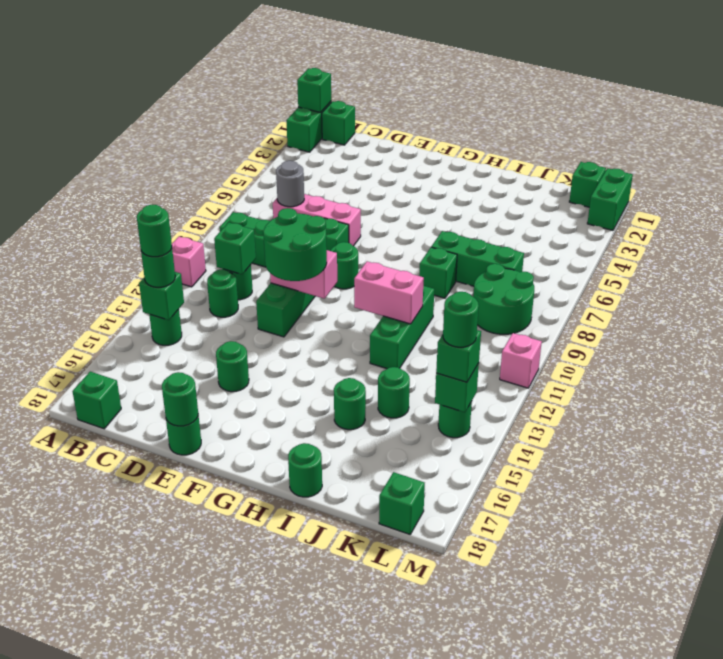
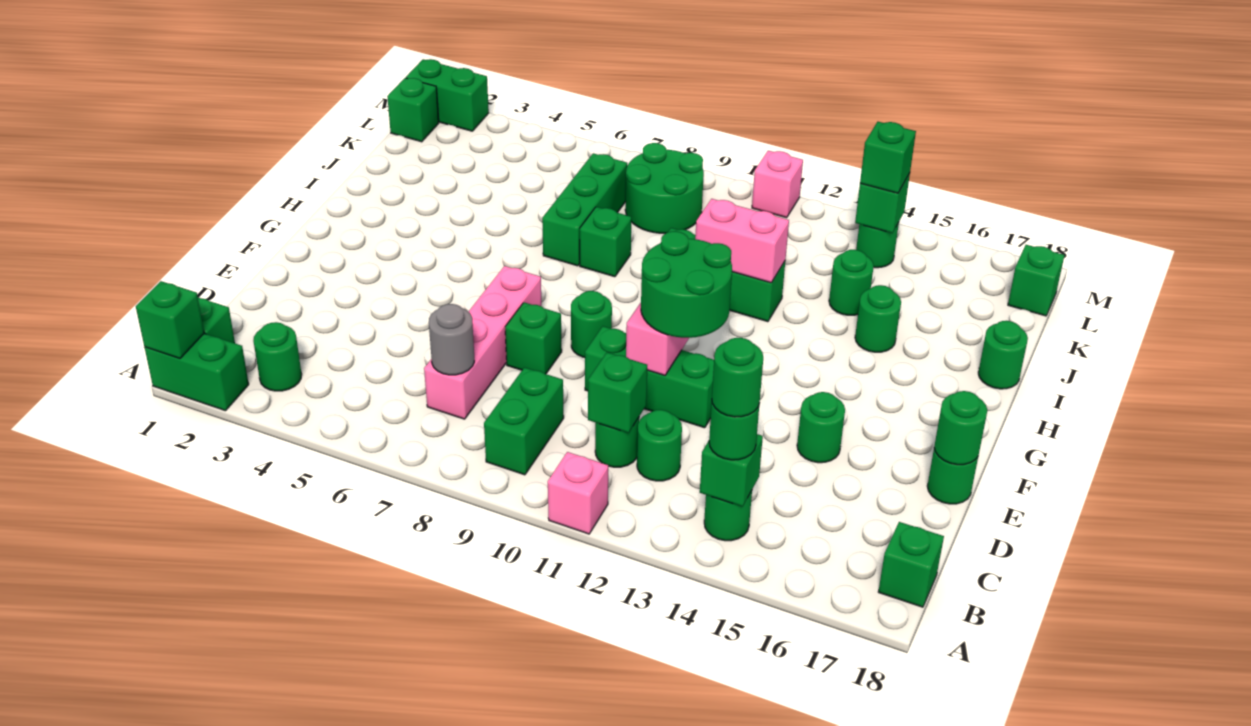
pink 1x3 brick [273,194,361,246] -> pink 1x4 brick [424,266,541,419]
pink 1x2 brick [354,261,424,324] -> pink 1x2 brick turned to [695,199,789,283]
green 1x1 round brick [443,292,479,347] -> green 1x1 round brick moved to [253,322,302,391]

